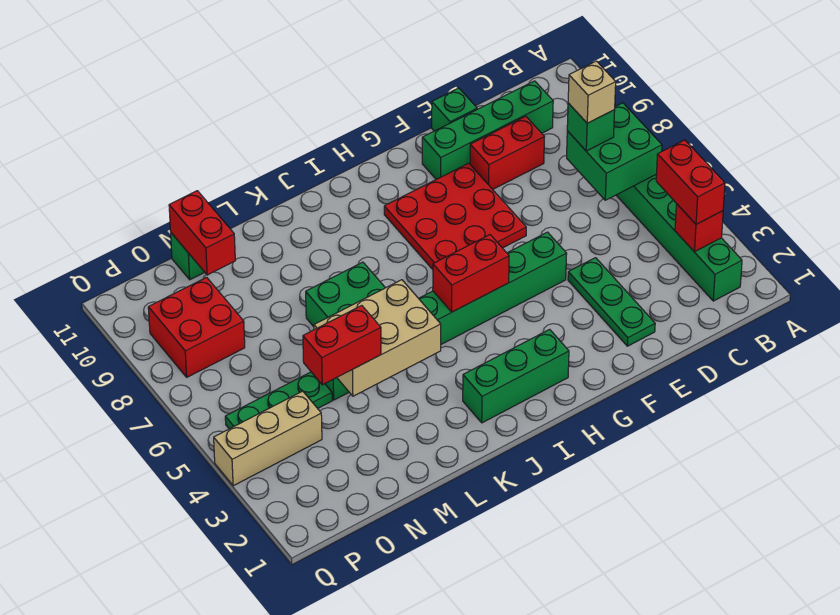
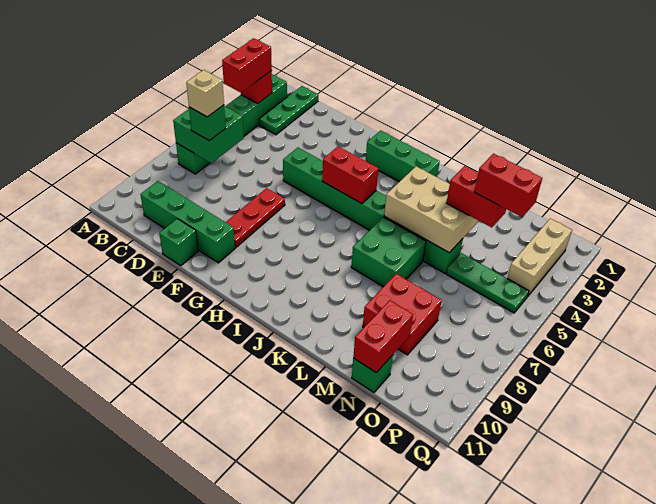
red 1x2 brick [470,116,544,189] -> red 1x2 brick moved to [474,154,542,217]
green 1x3 plate [568,258,655,346] -> green 1x3 plate moved to [259,86,318,135]
red 3x3 plate [384,163,526,269] -> red 1x3 plate [226,188,285,247]
tan 1x3 brick [214,391,322,486] -> tan 1x3 brick turned to [507,219,572,296]
red 2x2 brick [148,277,245,377] -> red 2x2 brick moved to [363,274,442,355]

